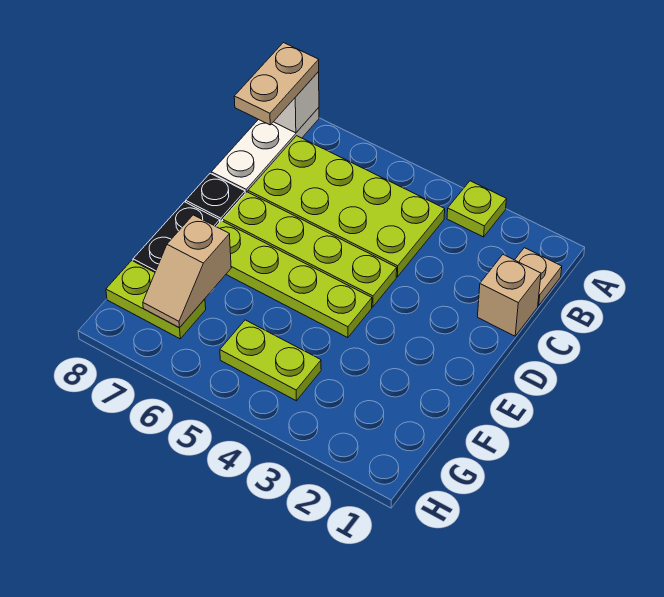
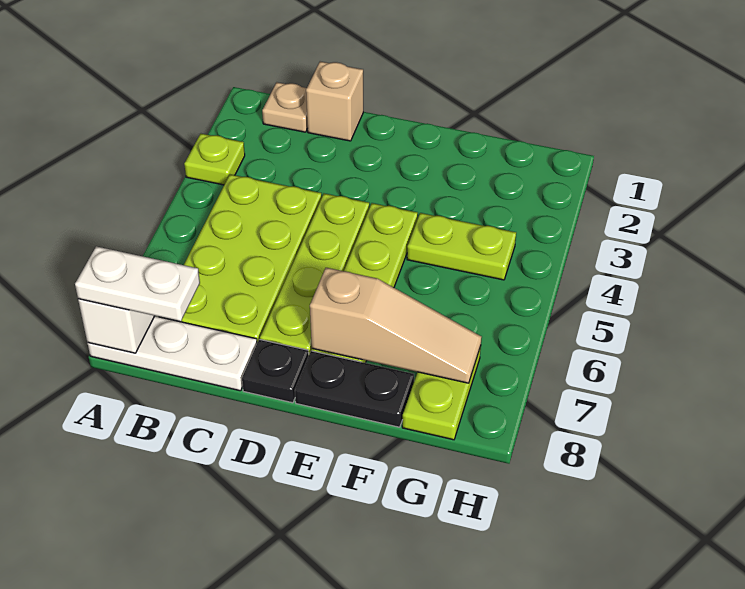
tan 1x2 plate [234,43,319,125] -> white 1x2 plate [75,246,200,322]
tan 1x2 slope [143,215,231,328] -> tan 1x3 slope [310,268,482,383]
lime 1x2 plate [220,320,321,401] -> lime 1x2 plate turned to [407,213,516,280]

